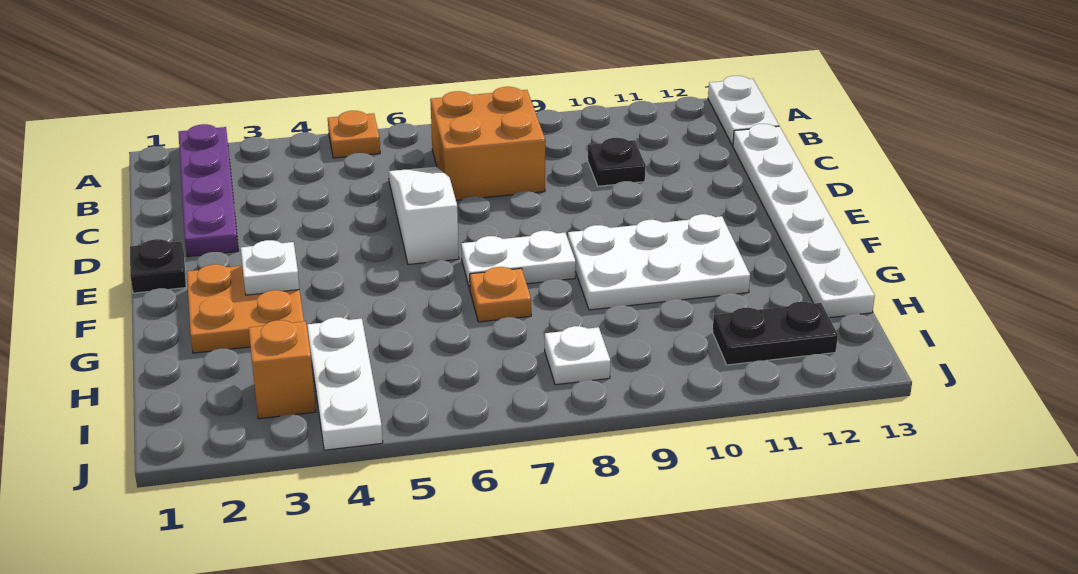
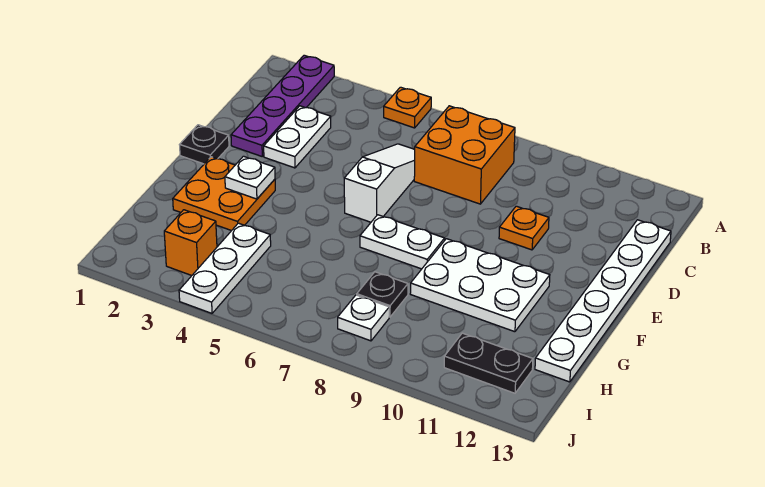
white 1x2 plate [708,76,779,146] -> white 1x2 plate moved to [264,106,331,168]
black 1x1 plate [588,138,646,186] -> black 1x1 plate moved to [357,272,408,317]
orange 1x1 plate [470,267,531,322] -> orange 1x1 plate moved to [499,206,549,250]

